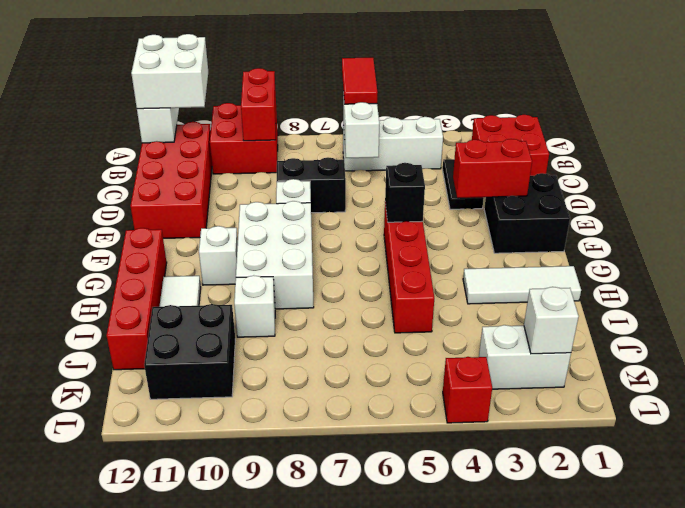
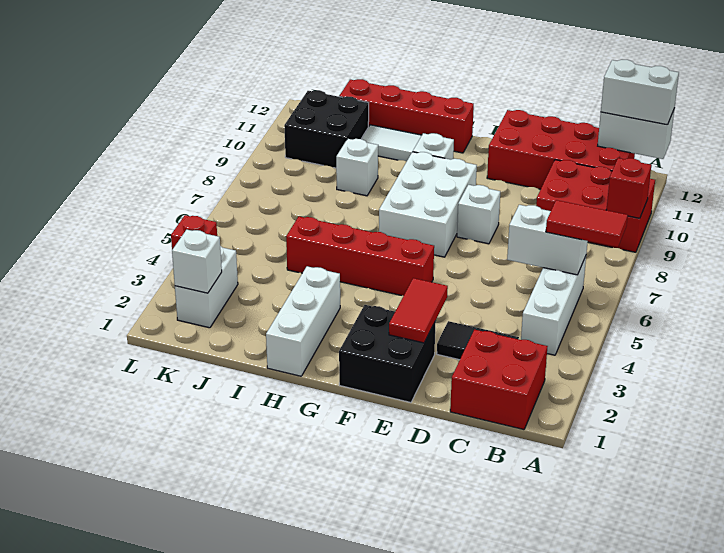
red 2x2 brick [210,103,278,174] -> red 2x3 brick [536,160,655,252]
red 1x2 brick [241,68,276,141] -> red 1x1 brick [606,158,651,218]
white 2x2 brick [131,34,208,109] -> white 1x2 brick [601,60,679,125]
black 1x2 brick [277,157,346,213] -> none
red 1x2 brick [453,139,532,198] -> red 1x2 tile [389,278,448,343]
black 1x1 brick [385,163,425,222] -> none
white 2x3 brick [236,201,314,309] -> white 2x3 brick turned to [379,152,477,257]
white 1x3 tile [463,266,581,304] -> white 1x3 brick [266,266,340,376]

